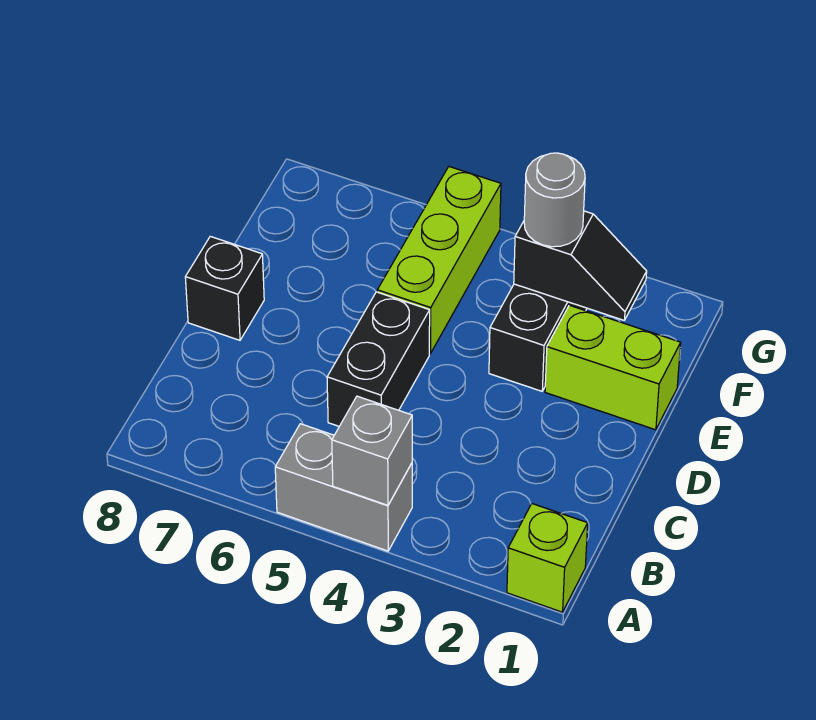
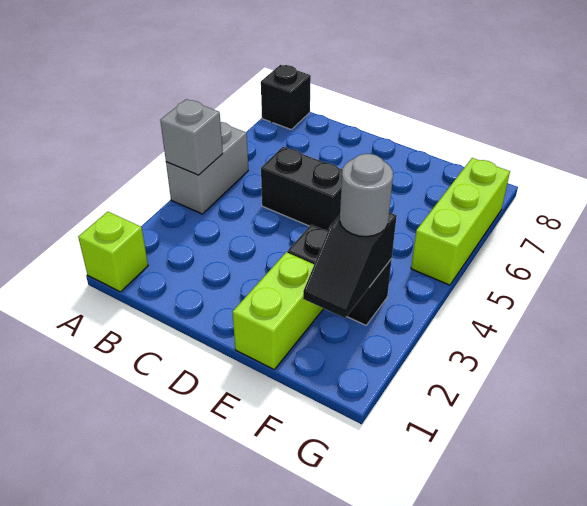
black 1x1 brick [185,236,264,340] -> black 1x1 brick moved to [261,65,311,130]
lime 1x3 brick [377,167,501,354] -> lime 1x3 brick turned to [411,158,510,285]

